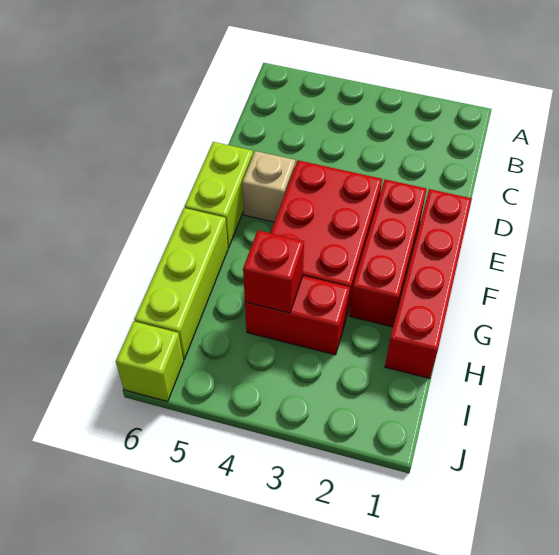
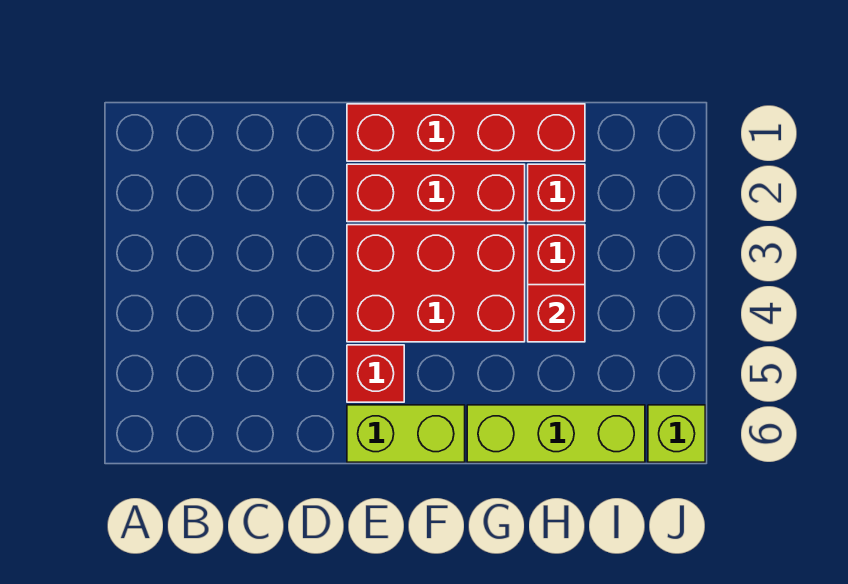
tan 1x1 brick [242,151,295,222] -> red 1x1 brick [347,345,404,402]
none -> red 1x1 brick [528,164,585,222]

